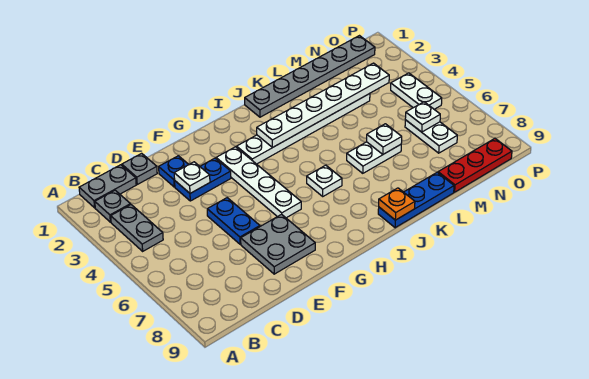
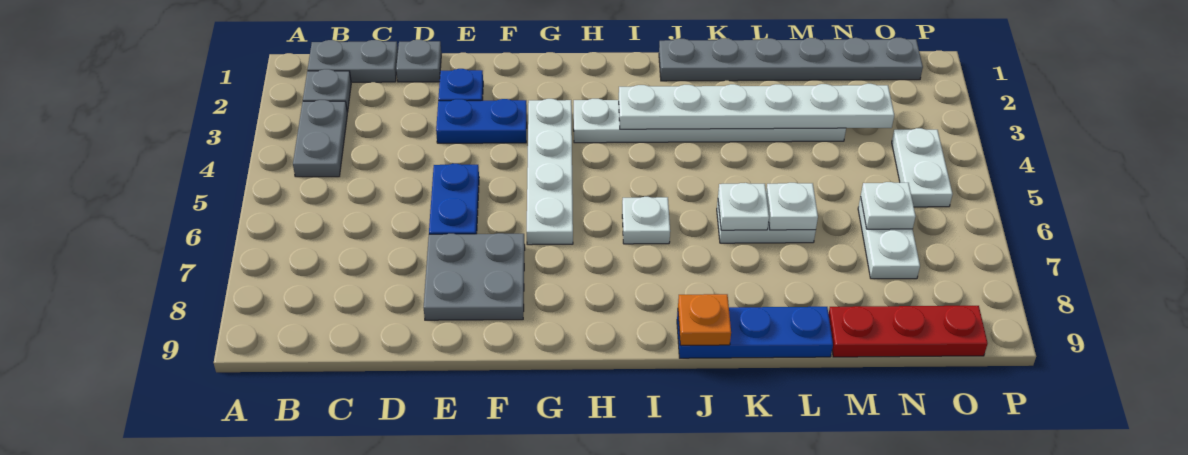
white 1x1 plate [174,162,210,193] -> white 1x1 plate moved to [718,183,769,230]

